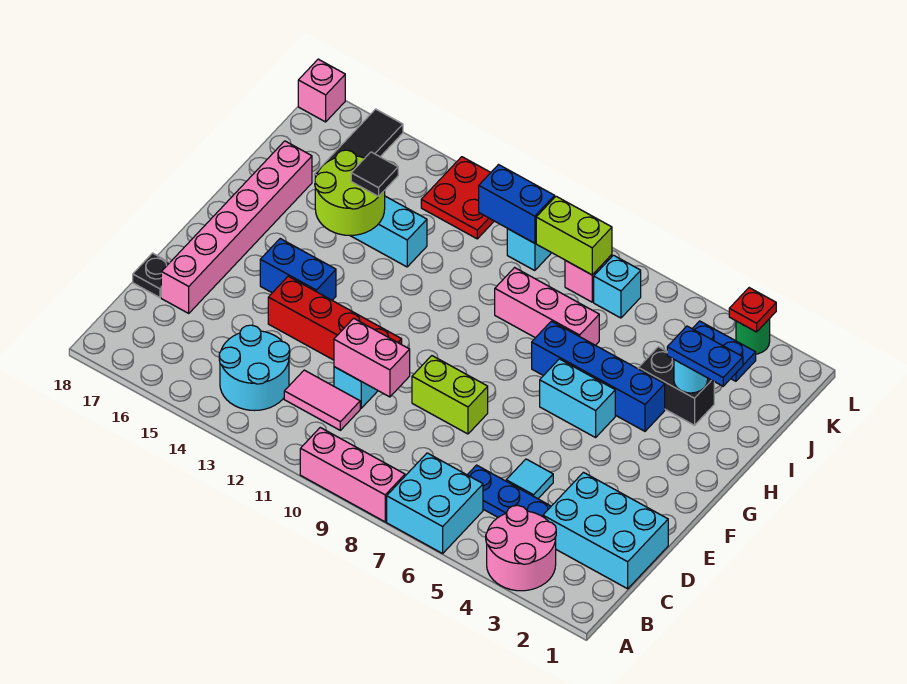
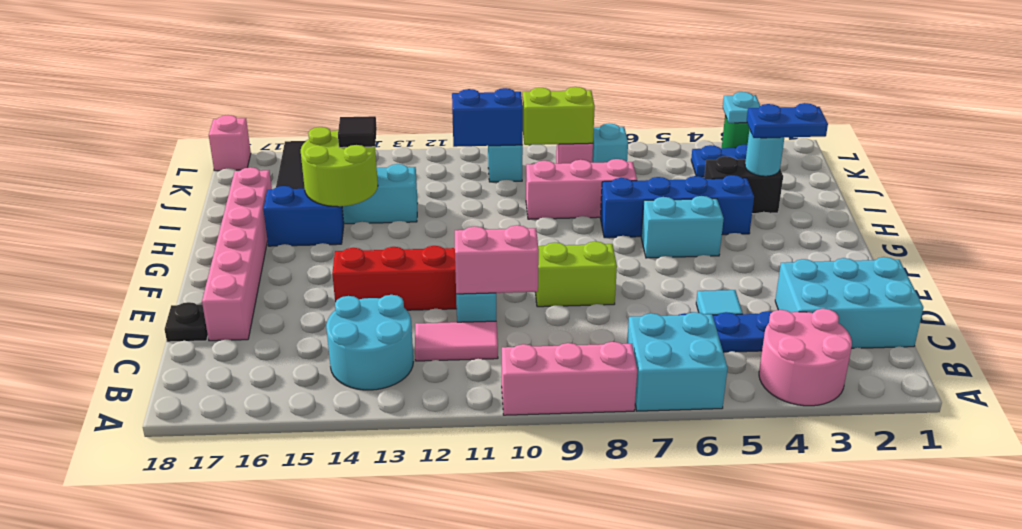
blue 1x2 brick [260,239,336,300] -> blue 1x2 brick moved to [263,186,344,246]
red 2x2 plate [421,157,494,239] -> none
red 1x1 plate [729,288,776,332] -> cyan 1x1 plate [723,92,760,123]

